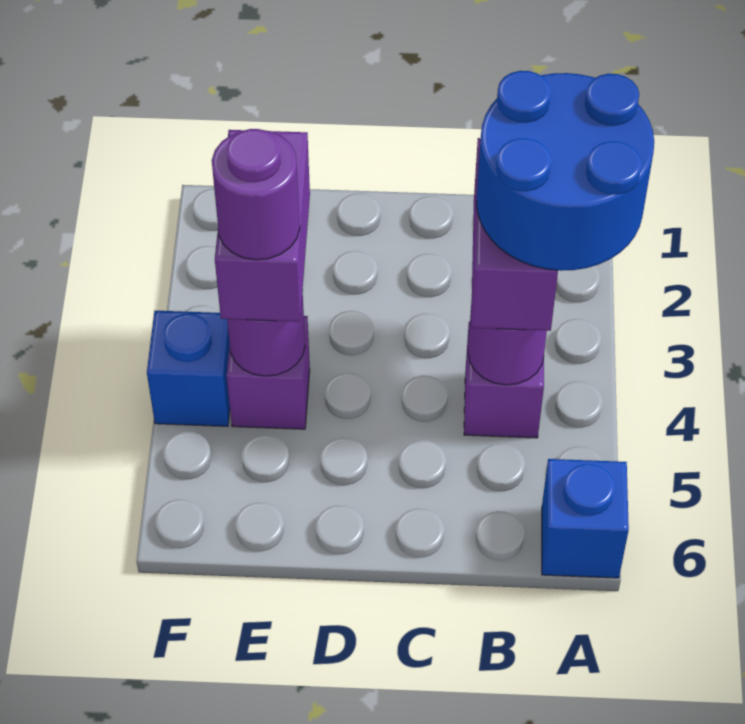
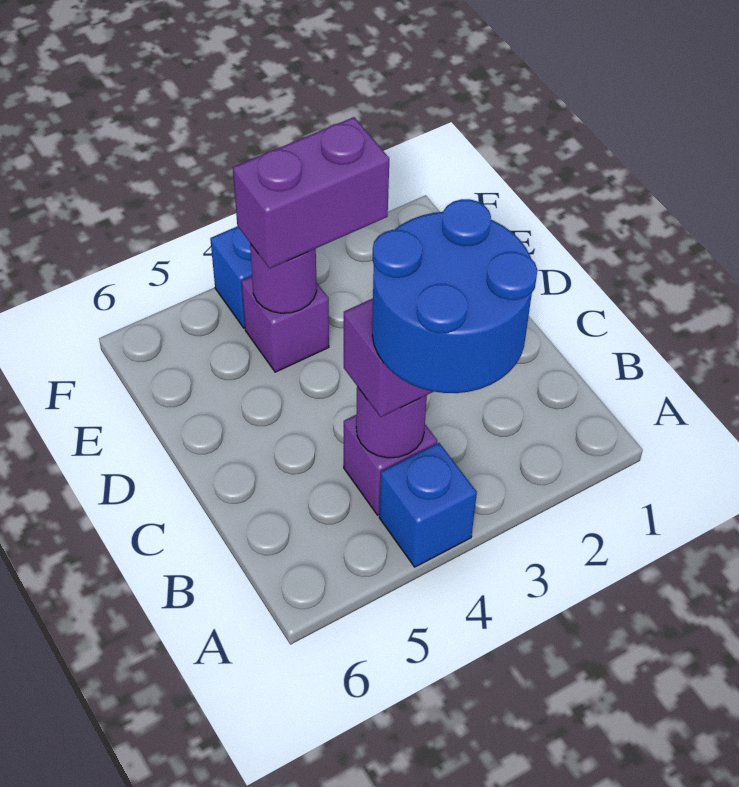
blue 1x1 brick [542,459,629,578] -> blue 1x1 brick moved to [379,443,477,567]
purple 1x1 round brick [212,129,300,260] -> none

